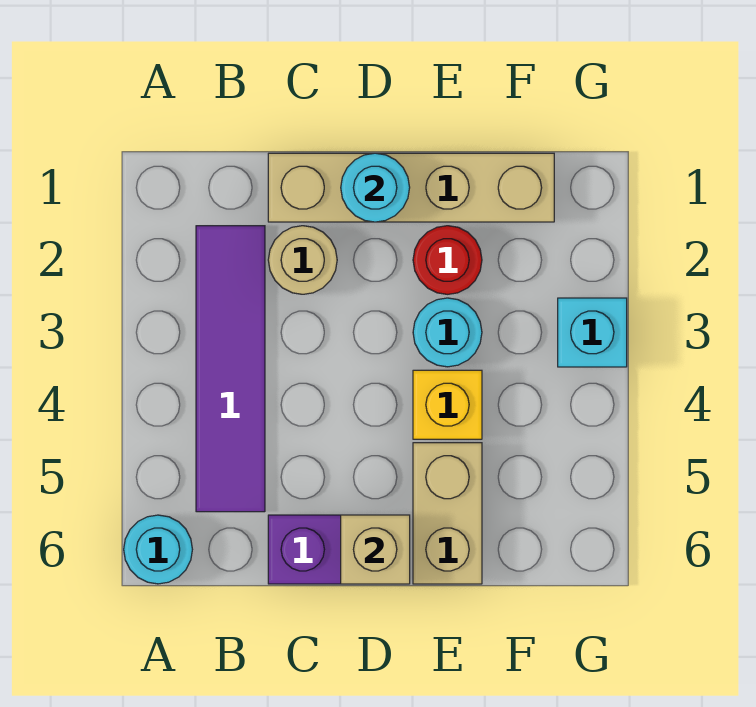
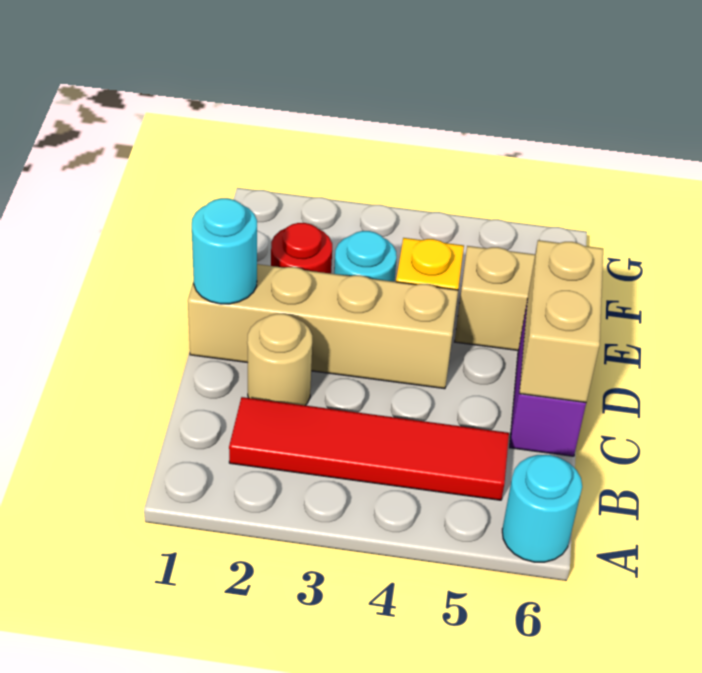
purple 1x4 tile [196,226,265,512] -> red 1x4 tile [229,397,509,500]
tan 1x4 brick [268,153,554,222] -> tan 1x4 brick turned to [188,264,458,389]
tan 1x1 brick [341,515,410,584] -> tan 1x2 brick [519,240,603,402]
cyan 1x1 brick [558,298,627,367] -> none

